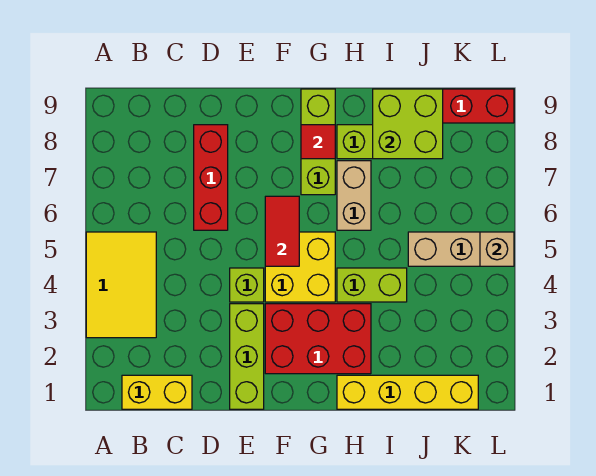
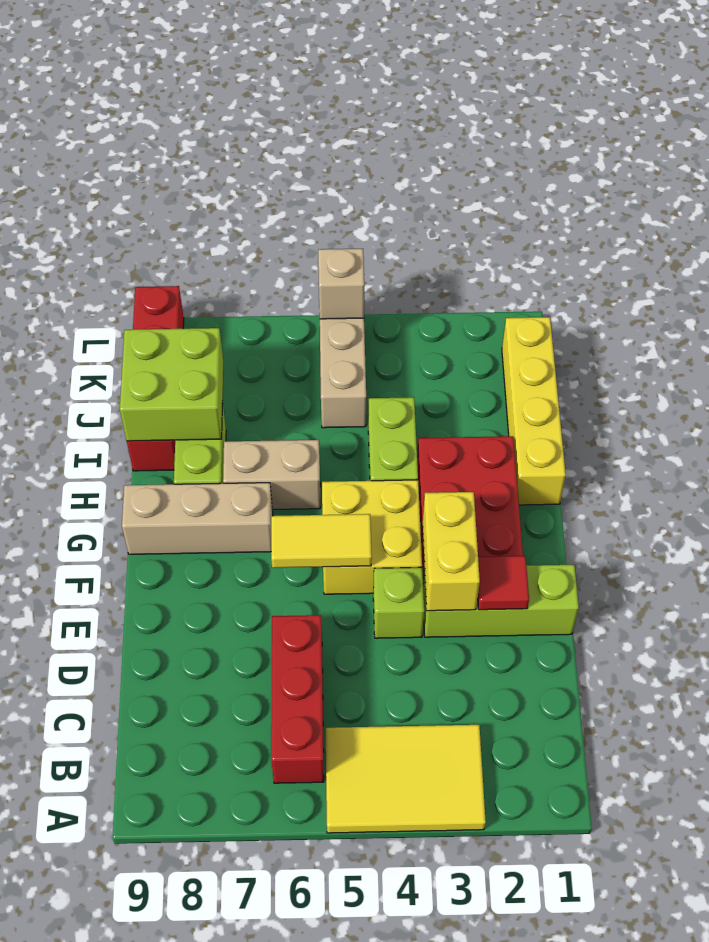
yellow 1x2 brick [122,375,192,409] -> yellow 1x2 brick moved to [423,492,480,611]
red 1x3 brick [194,125,228,230] -> red 1x3 brick turned to [271,615,324,783]
red 1x2 tile [265,196,299,266] -> yellow 1x2 tile [271,514,372,568]
lime 1x3 brick [301,89,335,195] -> tan 1x3 brick [122,483,273,554]
red 1x1 tile [301,125,335,159] -> red 1x1 tile moved to [478,556,529,610]

